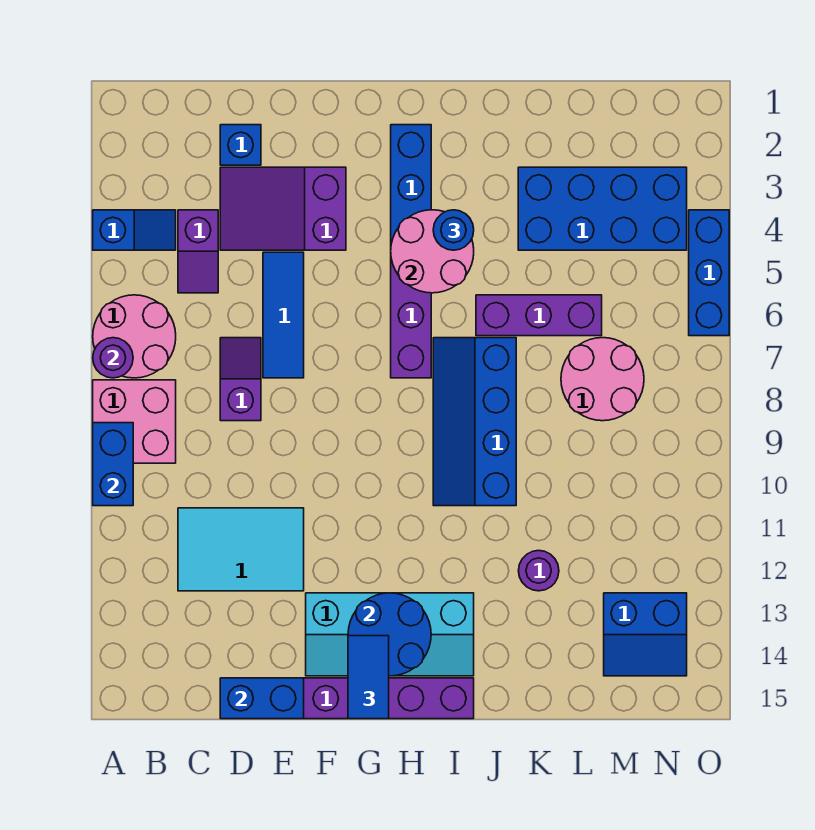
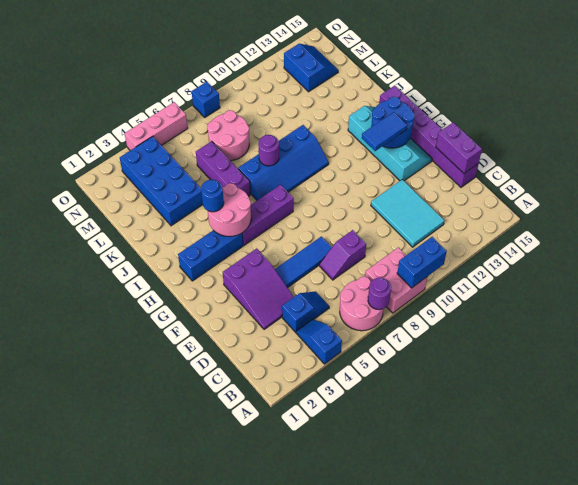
purple 1x2 slope [178,210,218,293] -> blue 1x2 slope [282,291,329,332]
blue 1x1 brick [220,125,261,165] -> blue 1x1 brick moved to [192,82,220,117]
blue 1x2 brick [220,678,304,719] -> purple 1x2 brick [436,122,482,173]
blue 1x2 tile [348,636,389,719] -> blue 1x2 tile moved to [362,112,407,151]
purple 1x1 round brick [518,550,559,591] -> purple 1x1 round brick moved to [258,135,279,166]
blue 1x3 brick [689,210,729,336] -> pink 1x3 brick [125,102,188,150]

